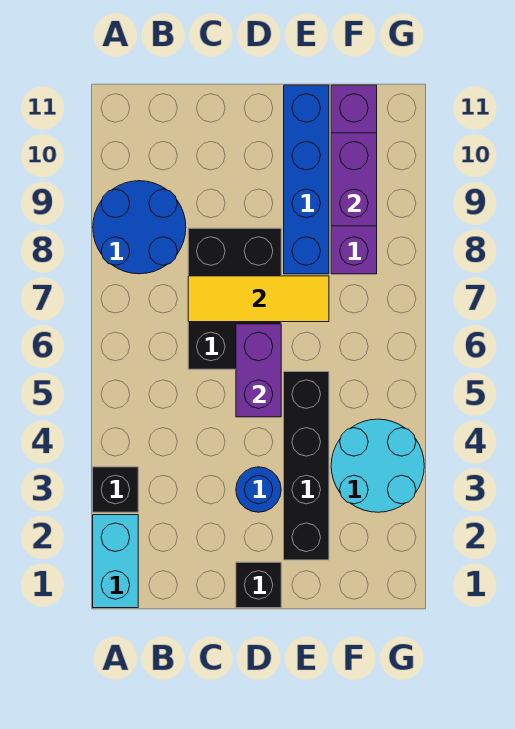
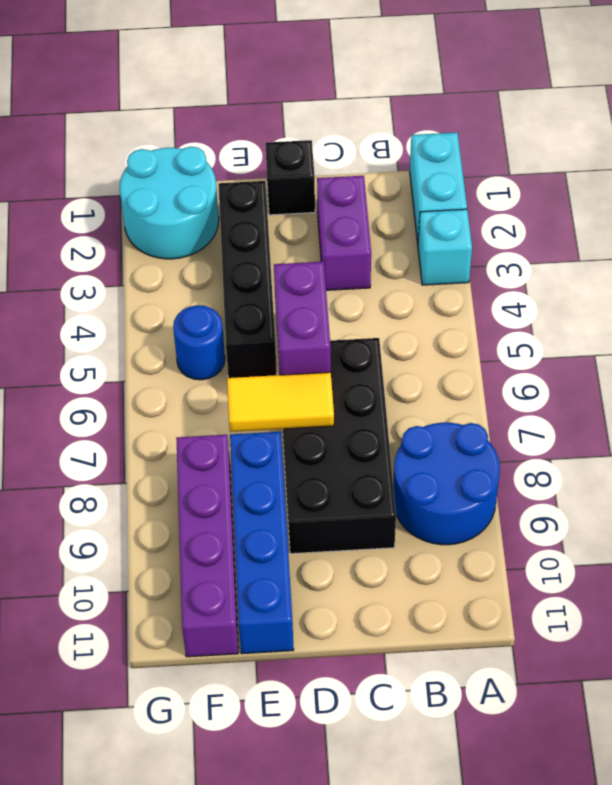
black 1x1 brick [93,467,138,512] -> cyan 1x1 brick [418,209,472,285]
black 2x3 brick [188,228,281,369] -> black 2x4 brick [278,338,396,554]
yellow 1x3 tile [188,276,329,322] -> yellow 1x2 tile [227,372,334,432]
blue 1x1 round brick [236,467,281,512] -> blue 1x1 round brick moved to [173,305,225,380]
cyan 2x2 round brick [331,419,424,512] -> cyan 2x2 round brick moved to [120,147,219,259]
purple 1x2 brick [331,133,377,226] -> purple 1x2 brick moved to [317,176,371,290]

